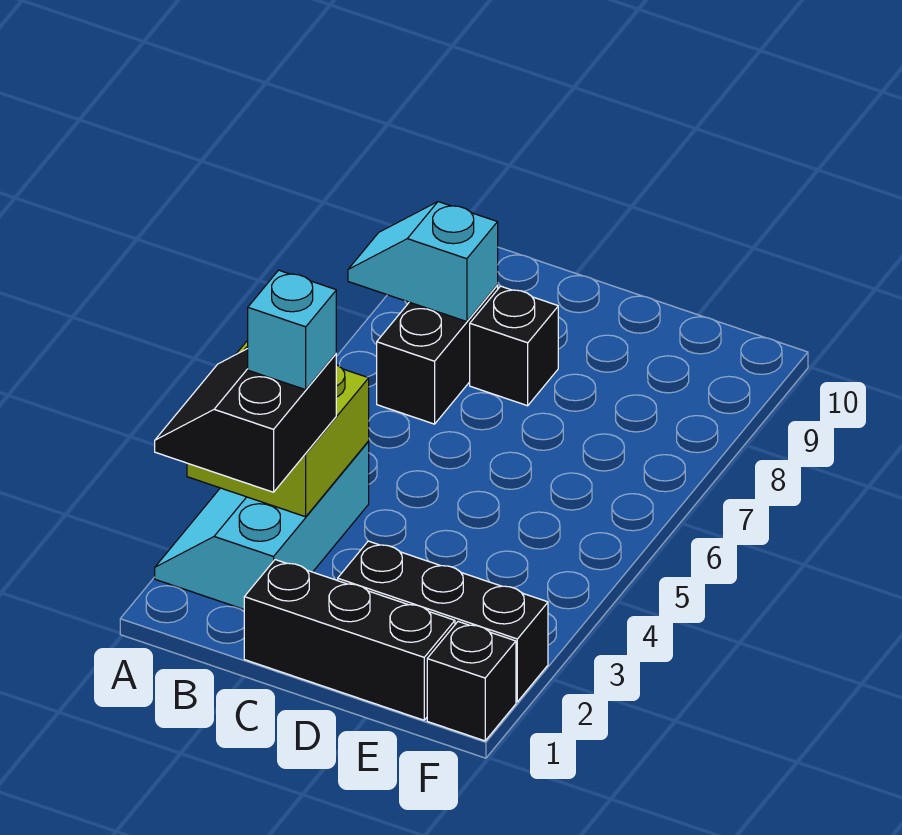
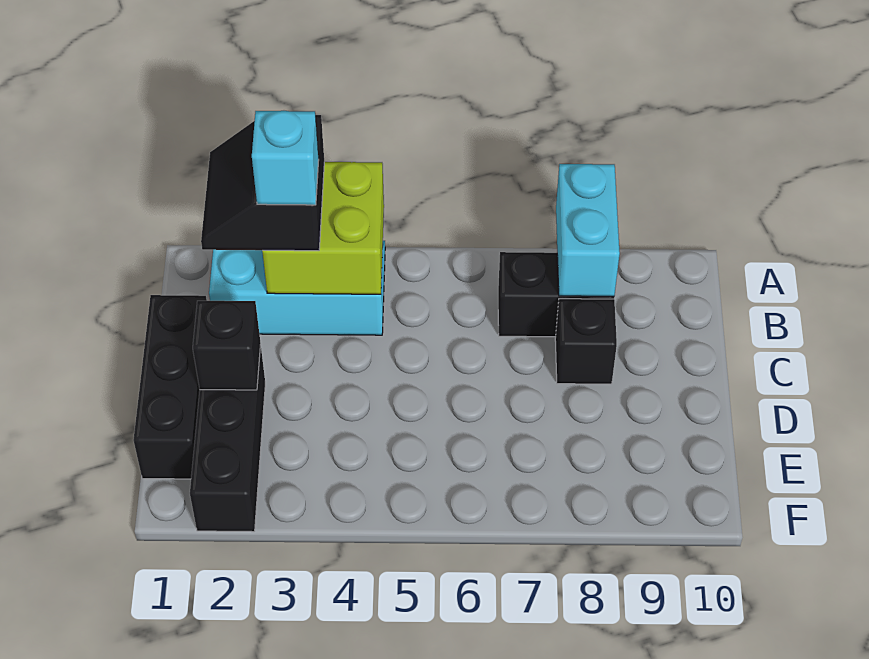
black 2x2 slope [155,349,336,492] -> black 2x2 slope turned to [201,115,324,251]
cyan 1x2 slope [348,202,498,322] -> cyan 1x2 brick [556,164,620,296]
black 1x1 brick [427,622,516,741] -> black 1x1 brick moved to [193,301,261,390]

